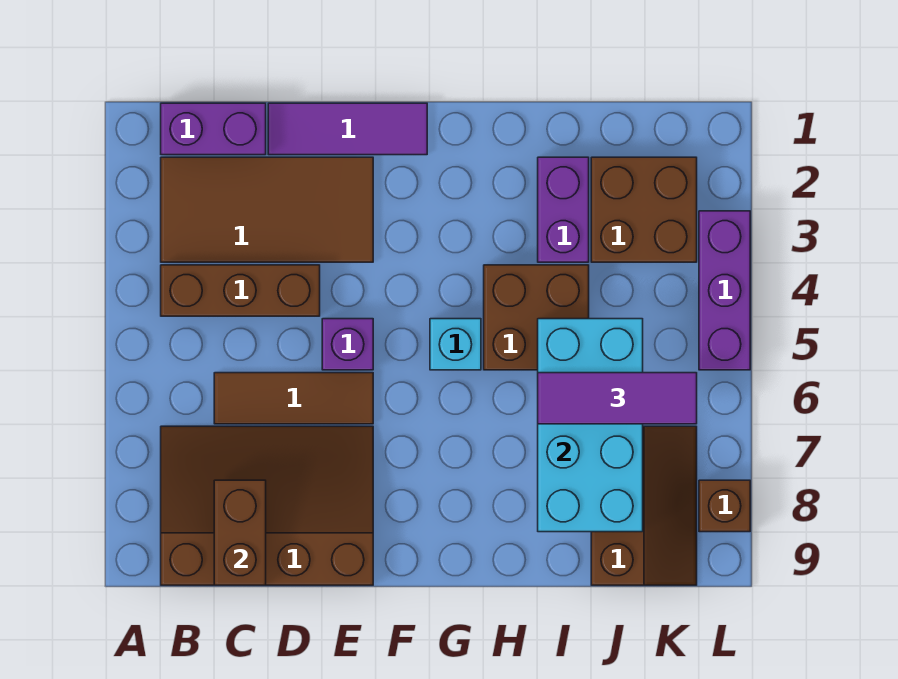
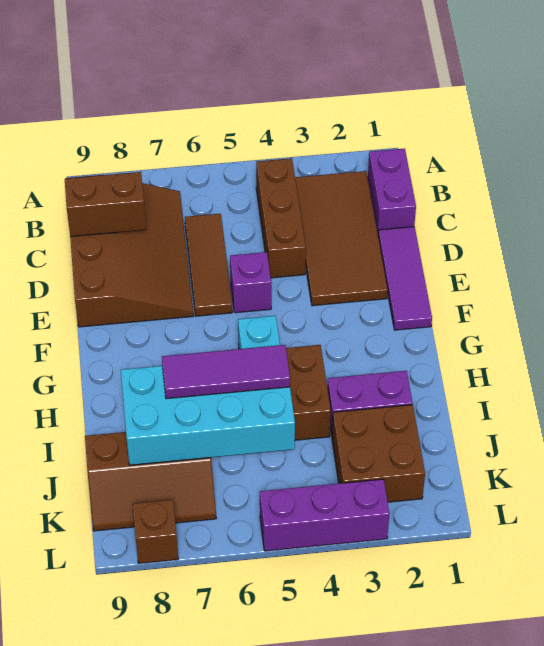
purple 1x3 tile [538,373,697,424] -> purple 1x3 tile turned to [162,345,290,399]

